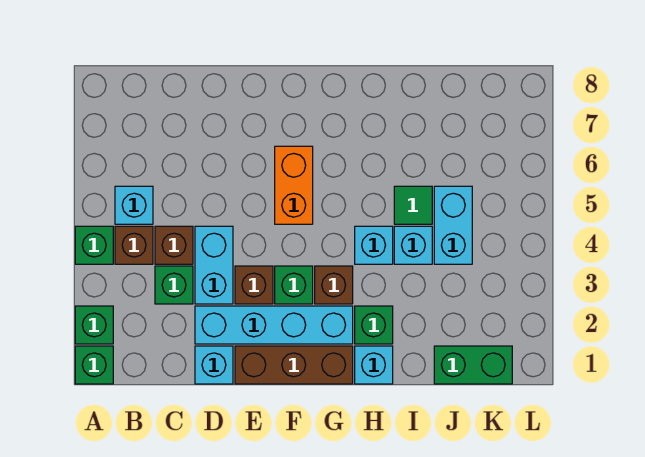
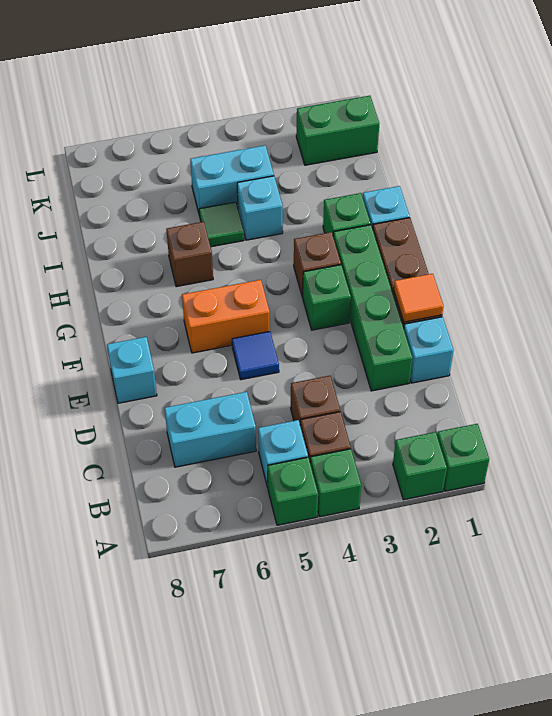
green 1x1 brick [155,266,193,304] -> green 1x1 brick moved to [268,457,318,525]
cyan 1x4 brick [195,306,353,344] -> green 1x4 brick [333,225,413,391]
cyan 1x2 brick [195,226,233,304] -> cyan 1x2 brick moved to [165,392,256,467]
none -> orange 1x1 tile [394,274,444,322]
brown 1x1 brick [235,266,273,304] -> brown 1x1 brick moved to [166,222,213,287]
none -> blue 1x1 tile [232,332,279,380]
cyan 1x1 brick [355,226,393,264] -> cyan 1x1 brick moved to [107,337,157,403]
green 1x2 brick [434,346,512,384] -> green 1x2 brick turned to [296,96,379,165]

